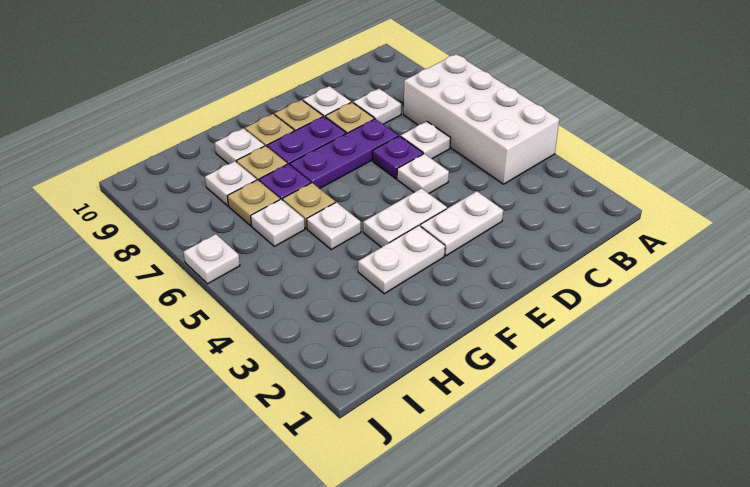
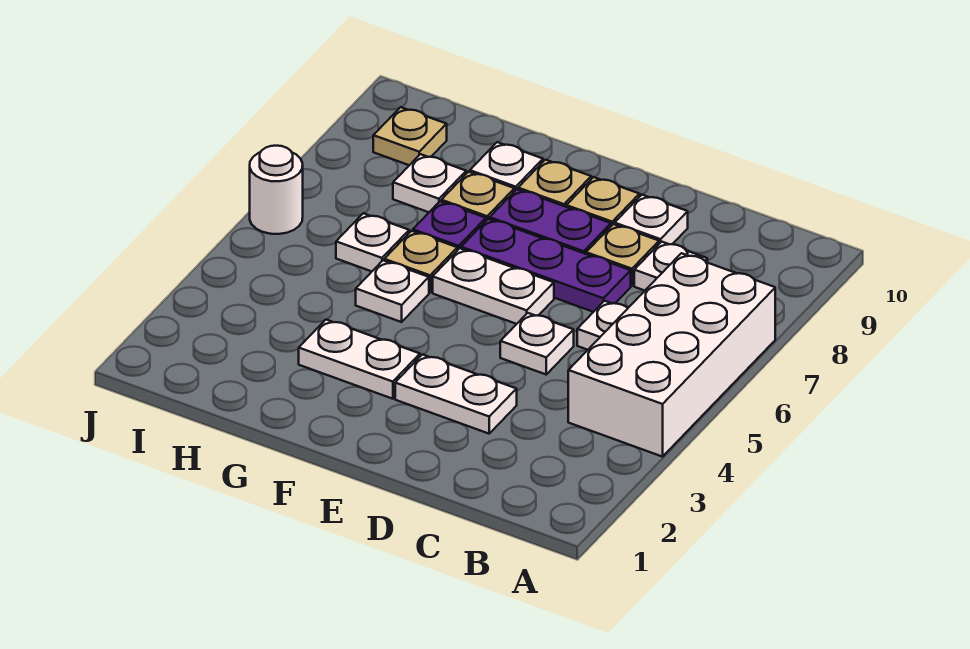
purple 1x1 plate [373,136,423,179] -> none
white 1x2 plate [363,188,447,247] -> white 1x2 plate moved to [433,248,554,324]
tan 1x1 plate [227,180,280,226] -> tan 1x1 plate moved to [373,107,447,165]
white 1x1 plate [184,234,240,284] -> white 1x1 round brick [250,146,303,234]

